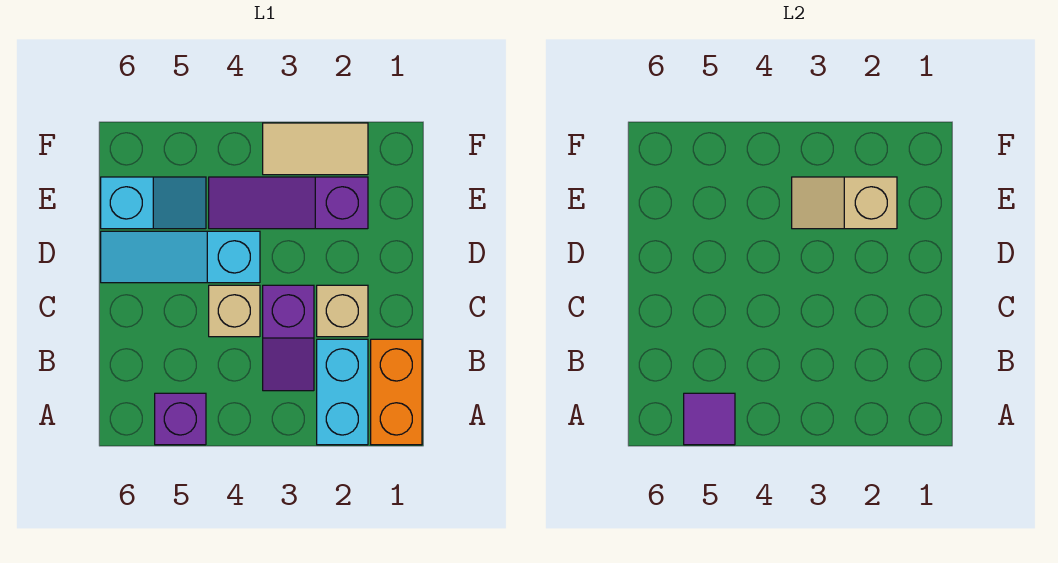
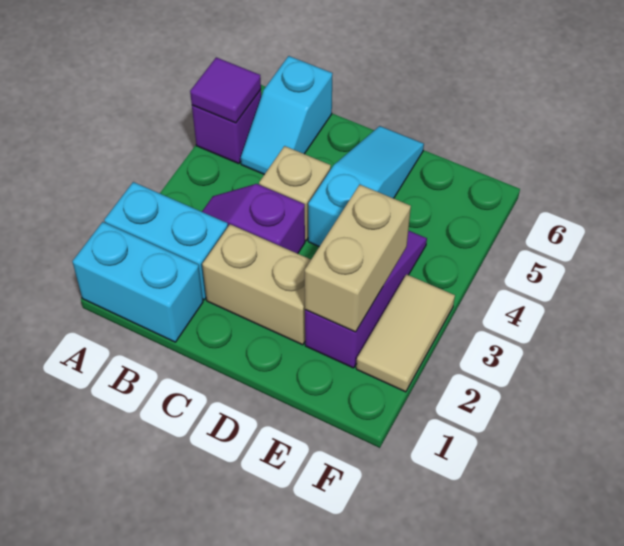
orange 1x2 brick [371,339,422,445] -> cyan 1x2 brick [72,222,203,342]
tan 1x1 brick [317,285,368,337] -> tan 1x2 brick [202,224,311,345]
tan 1x2 slope [792,177,897,229] -> tan 1x2 brick [305,185,411,332]
cyan 1x2 slope [101,177,206,229] -> cyan 1x2 slope moved to [241,56,333,174]

